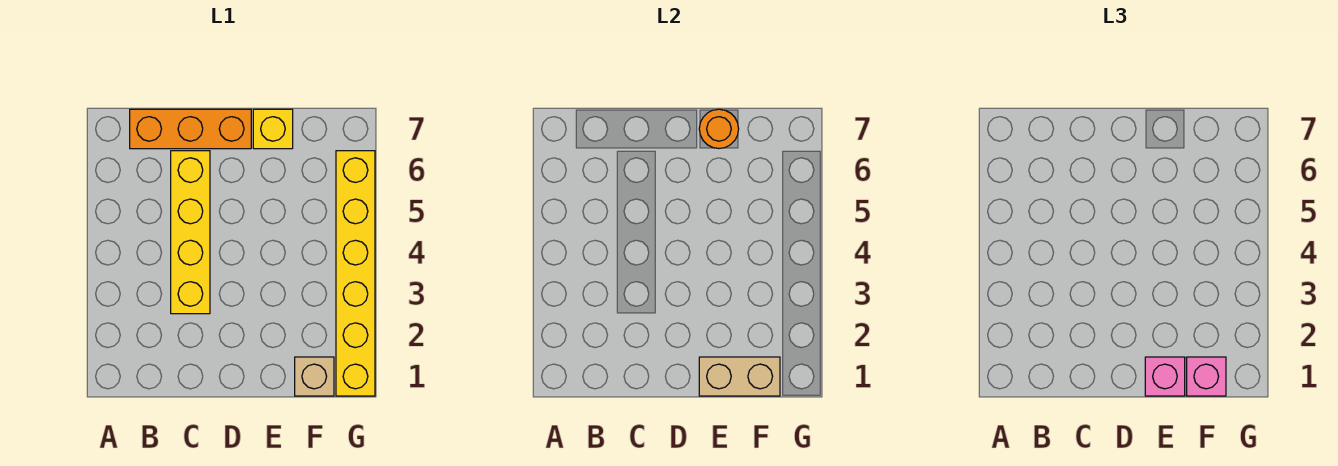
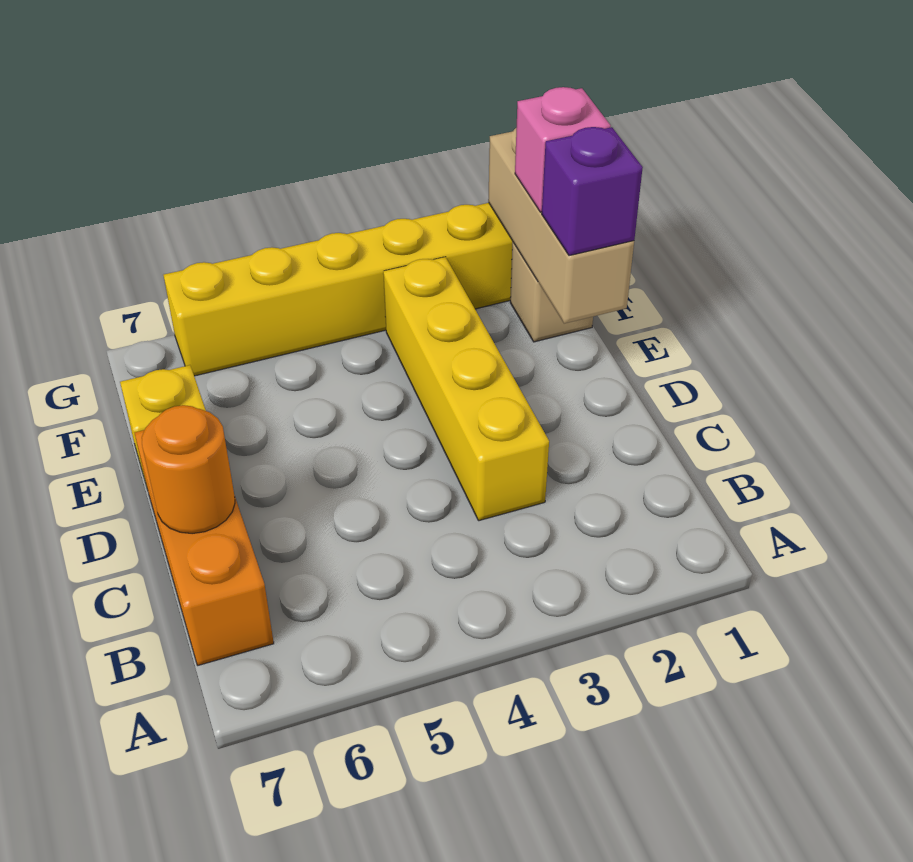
yellow 1x4 brick [171,151,210,314] -> yellow 1x4 brick turned to [383,257,549,521]
tan 1x2 brick [699,357,780,396] -> tan 1x3 brick [488,128,634,324]
pink 1x1 brick [1145,357,1185,396] -> purple 1x1 brick [542,127,643,256]
orange 1x1 round brick [699,109,739,148] -> orange 1x1 round brick moved to [142,405,235,534]

